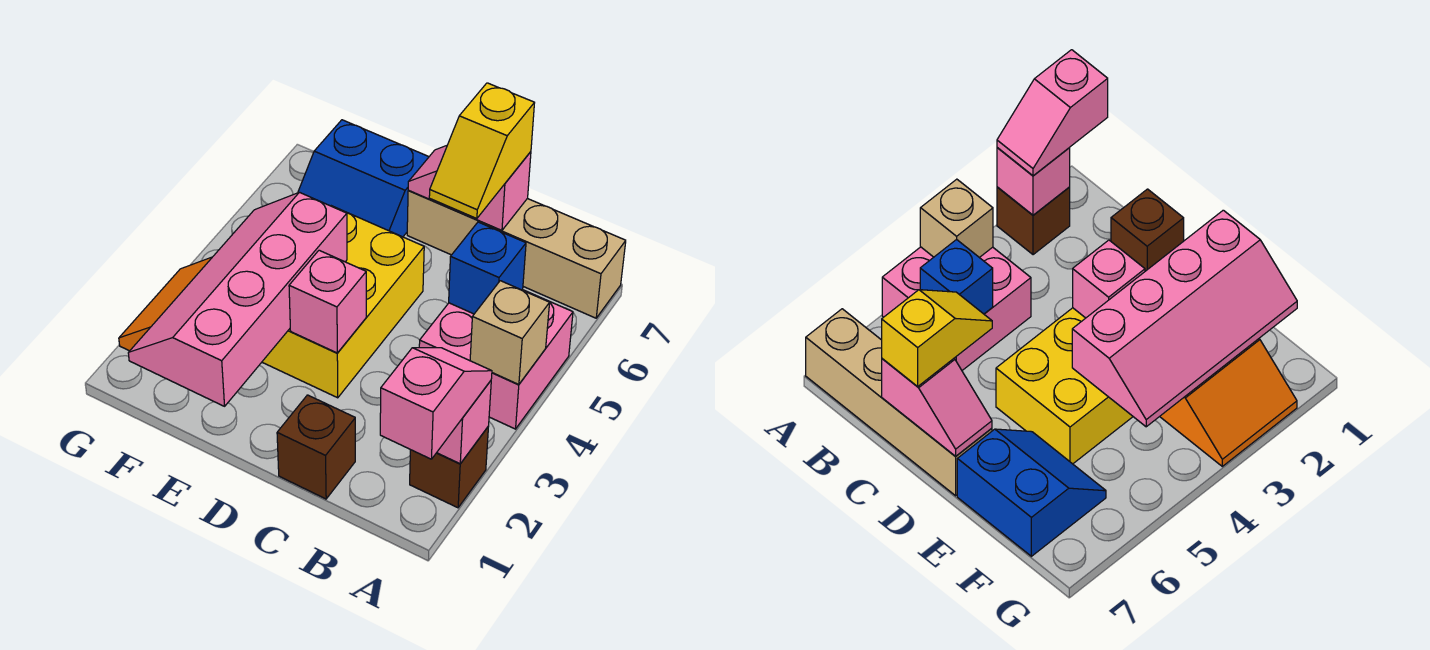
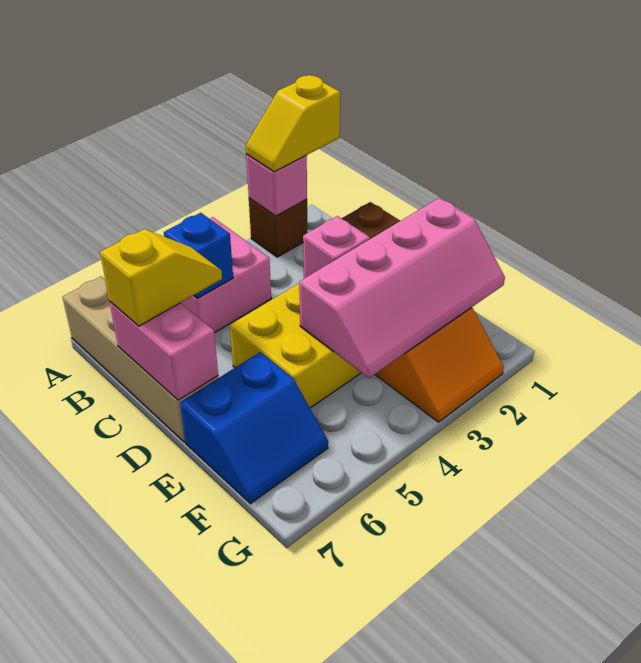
pink 1x2 slope [380,348,492,459] -> yellow 1x2 slope [246,75,340,172]
tan 1x1 brick [470,281,550,385] -> none
pink 1x2 slope [408,146,531,230] -> pink 1x2 brick [110,302,218,400]
blue 2x2 slope [298,120,429,237] -> blue 2x2 slope turned to [180,352,328,504]

